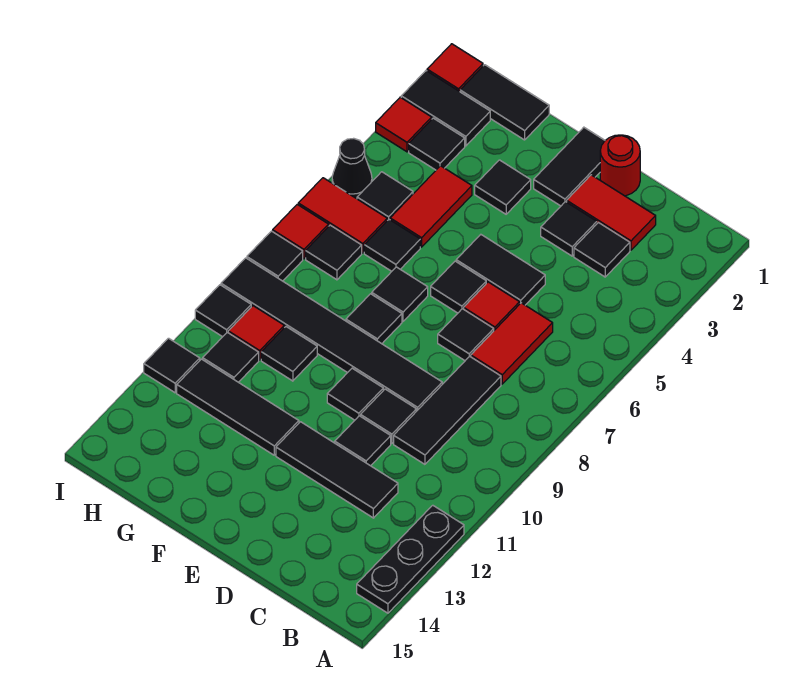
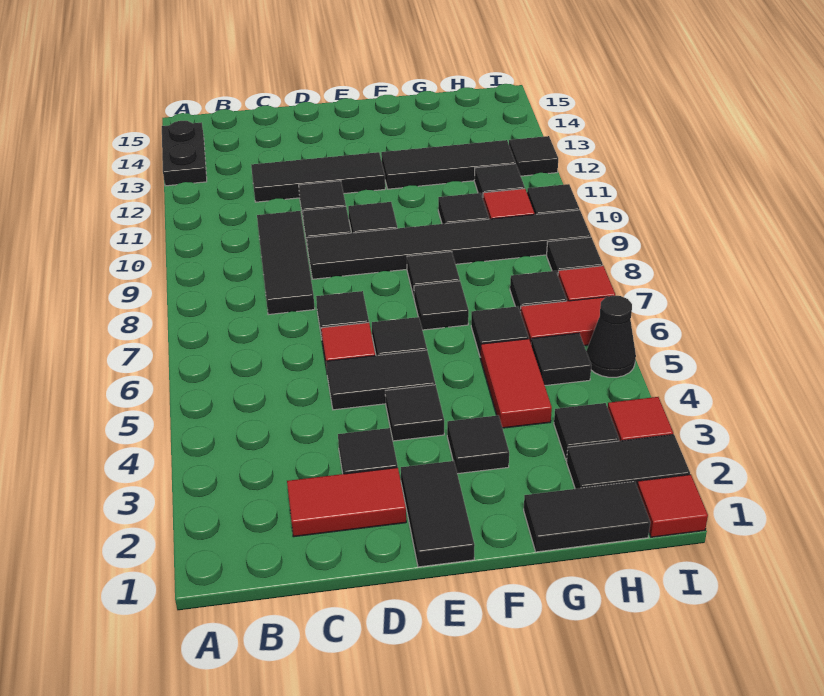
black 1x3 plate [357,505,464,613] -> black 1x2 plate [162,121,207,186]
black 1x1 tile [574,223,630,277] -> black 1x1 tile moved to [385,385,444,441]
red 1x2 tile [471,303,553,384] -> none
red 1x1 round brick [600,135,640,196] -> none

